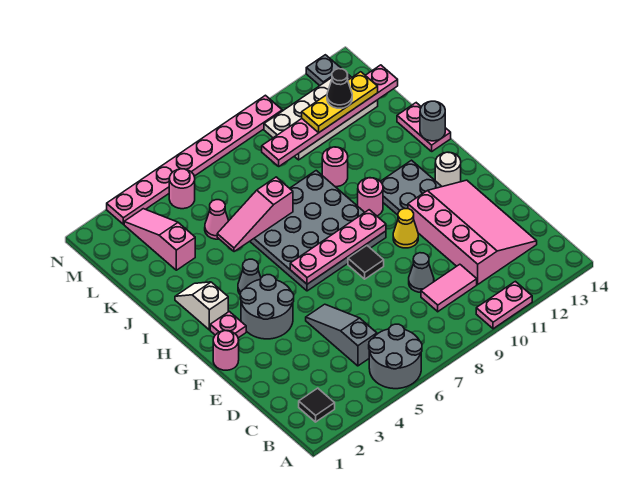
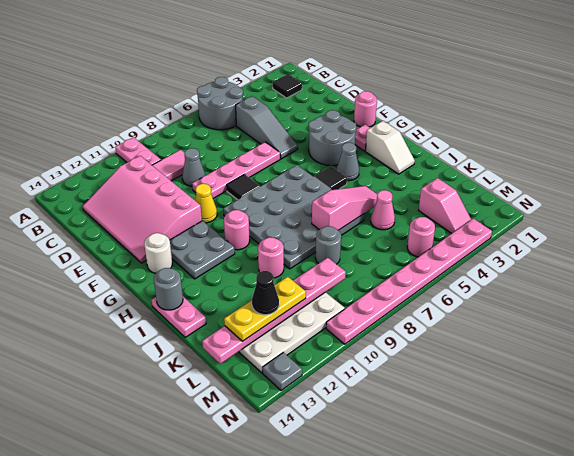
pink 1x2 plate [476,281,532,329] -> pink 1x2 plate turned to [115,137,161,165]
pink 1x4 plate [290,210,386,284] -> pink 1x4 plate moved to [192,142,280,198]
none -> black 1x1 tile [314,166,347,190]
pink 1x3 slope [124,209,195,270] -> pink 1x2 slope [419,178,471,234]
none -> grey 1x1 round brick [315,226,341,264]

